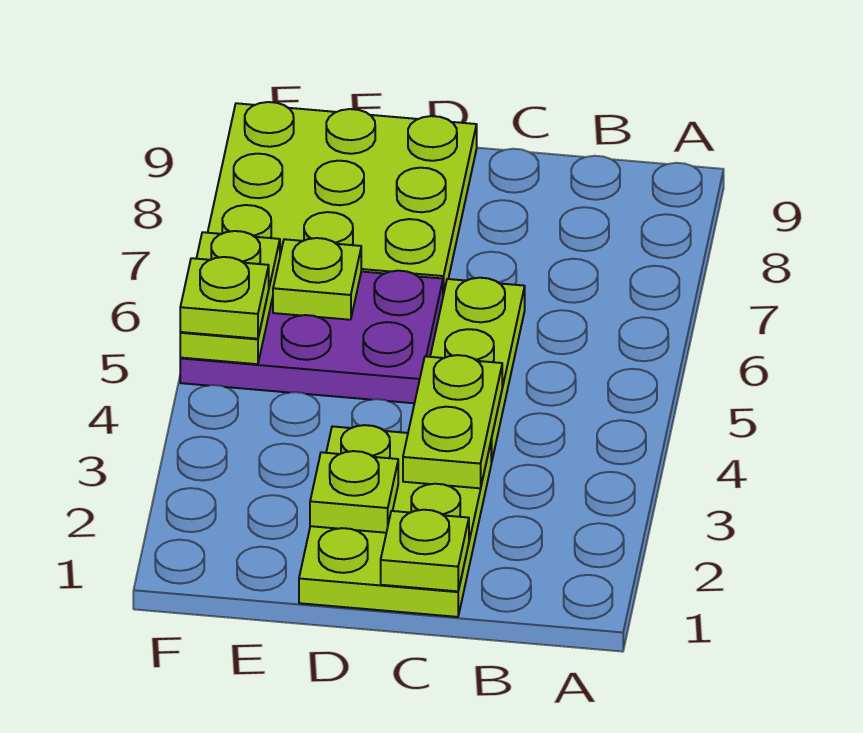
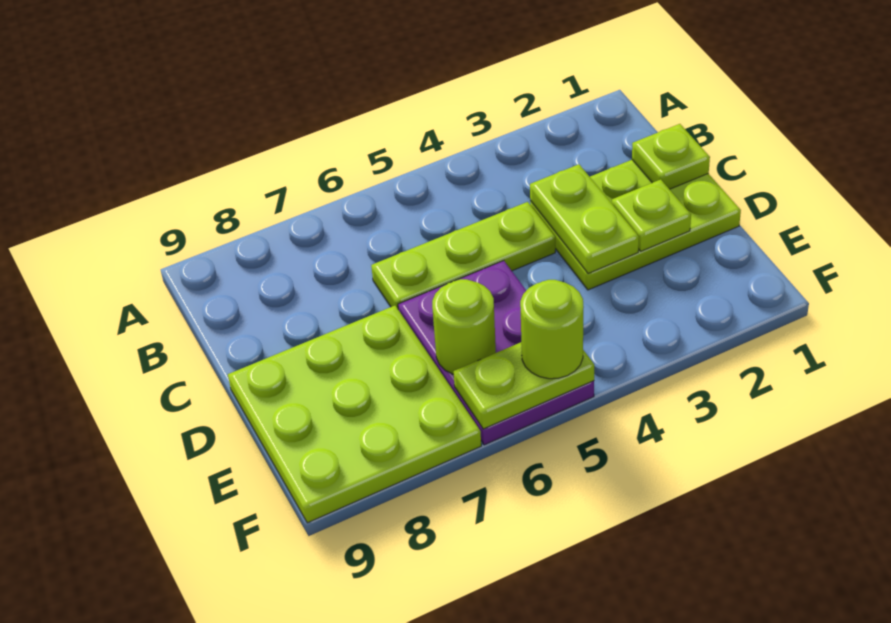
lime 1x2 plate [403,355,502,488] -> lime 1x2 plate turned to [530,164,639,274]
lime 1x1 plate [273,238,361,320] -> lime 1x1 round brick [432,279,496,374]
lime 1x1 plate [180,257,269,339] -> lime 1x1 round brick [520,280,584,379]

